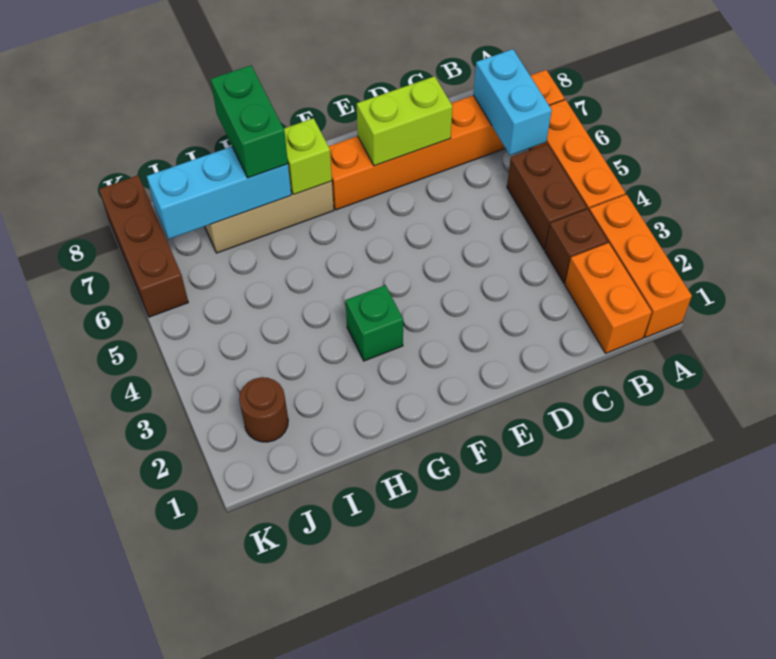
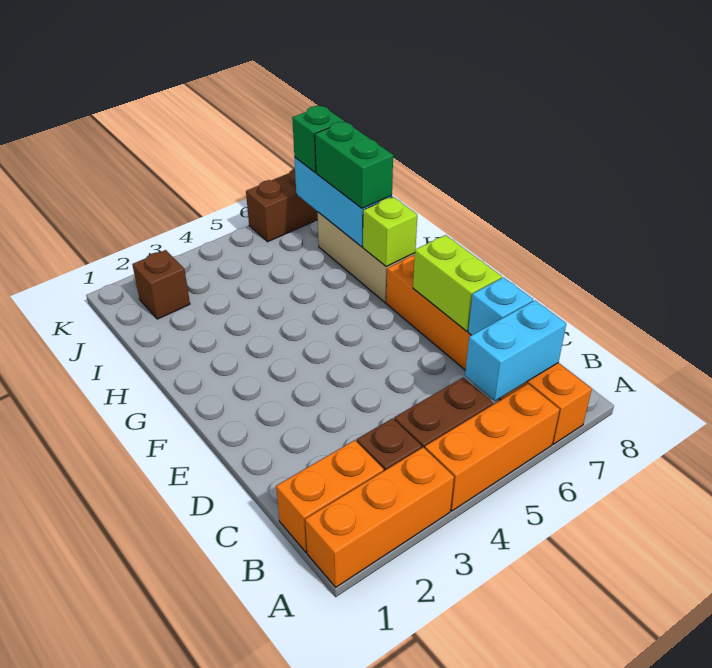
none -> cyan 1x1 brick [468,277,533,335]
green 1x1 brick [346,285,403,361] -> green 1x1 brick moved to [292,106,344,172]
green 1x2 brick [211,65,288,178] -> green 1x2 brick turned to [315,122,393,209]
brown 1x1 round brick [239,377,288,442] -> brown 1x1 brick [132,250,190,319]

